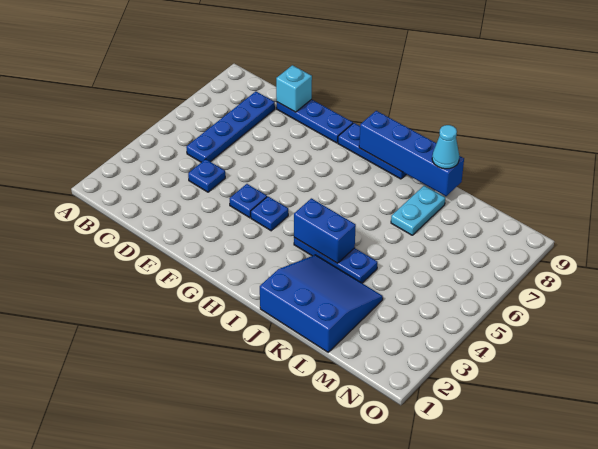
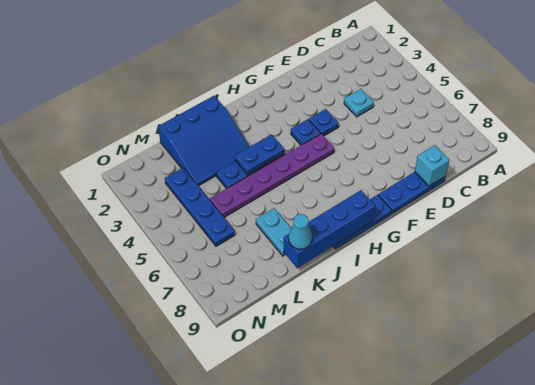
blue 1x4 plate [186,91,275,162] -> blue 1x4 plate moved to [165,168,235,246]
blue 1x1 plate [188,159,225,192] -> cyan 1x1 plate [344,89,374,117]
none -> purple 1x6 plate [210,134,334,217]
blue 1x2 brick [294,198,356,263] -> blue 1x2 plate [235,135,284,175]

